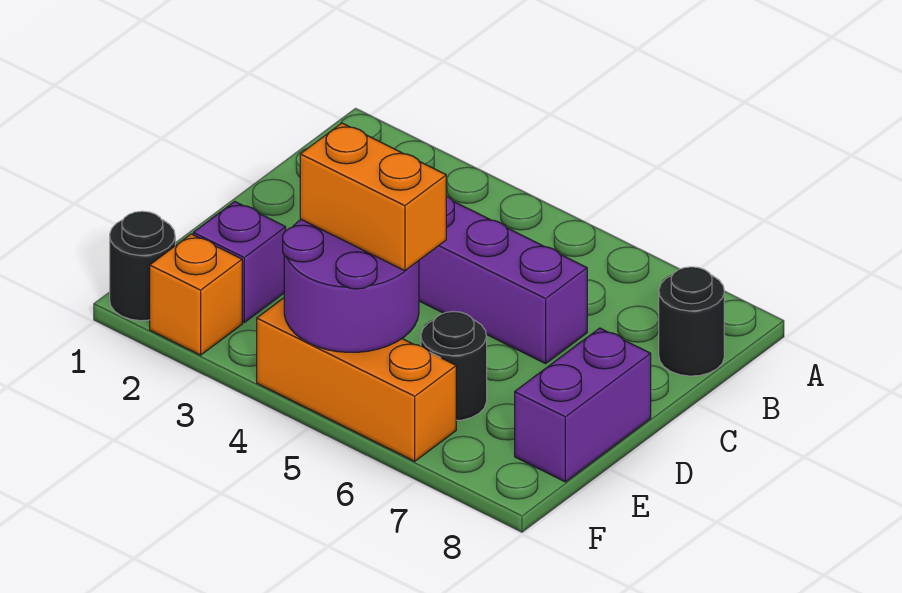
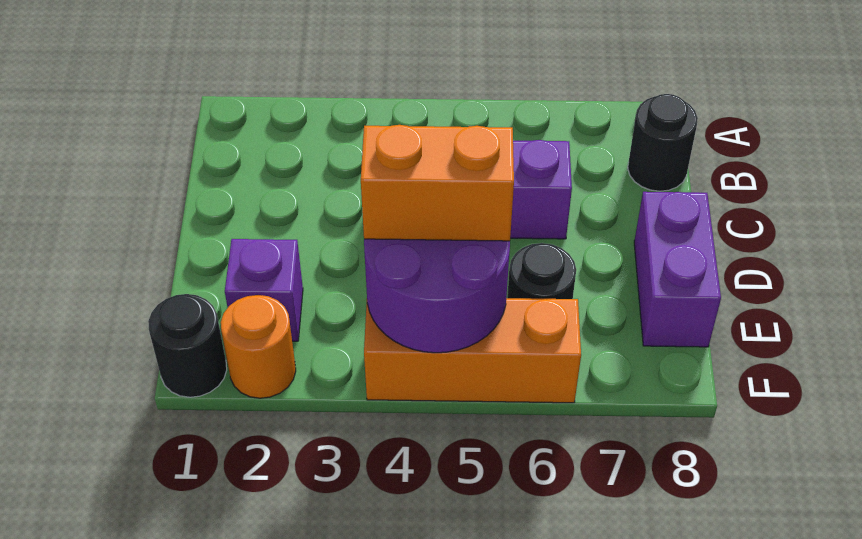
orange 1x1 brick [150,234,242,355] -> orange 1x1 round brick [221,295,296,398]

